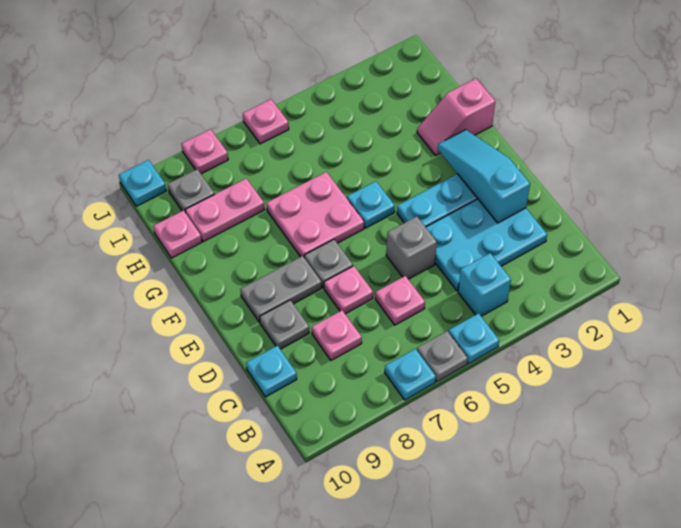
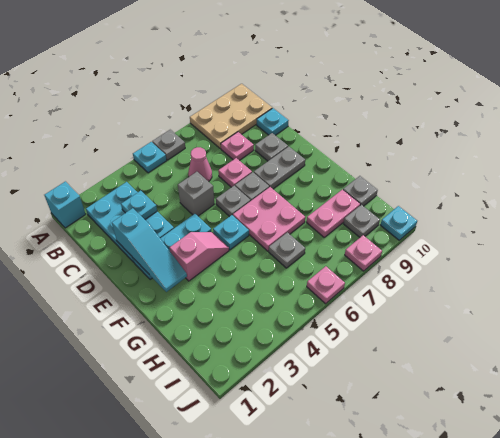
cyan 1x1 plate [385,349,436,400] -> cyan 1x1 plate moved to [121,191,157,219]
none -> tan 2x3 plate [190,84,272,149]
cyan 1x1 brick [458,253,511,316] -> cyan 1x1 brick moved to [45,181,86,228]
cyan 2x3 plate [426,199,547,291] -> cyan 2x3 plate turned to [86,182,174,262]
pink 1x1 plate [375,276,425,325] -> pink 1x1 cone [188,147,212,182]
none -> grey 1x1 plate [216,186,251,217]
pink 1x2 slope [417,79,495,155] -> pink 1x2 slope moved to [170,232,229,281]
none -> grey 1x1 plate [269,232,305,268]
pink 1x1 plate [153,210,202,258] -> grey 1x1 plate [343,176,378,206]

